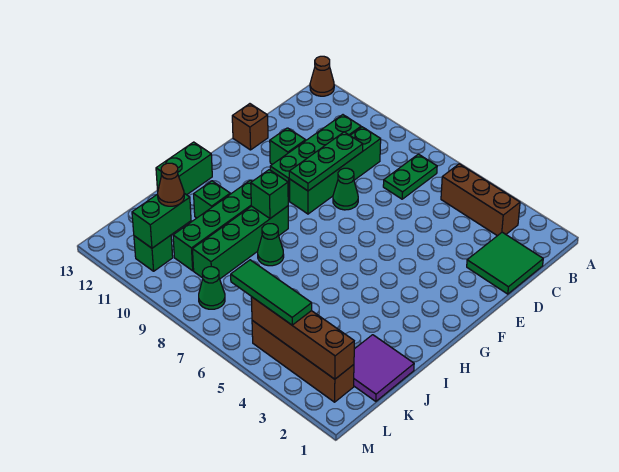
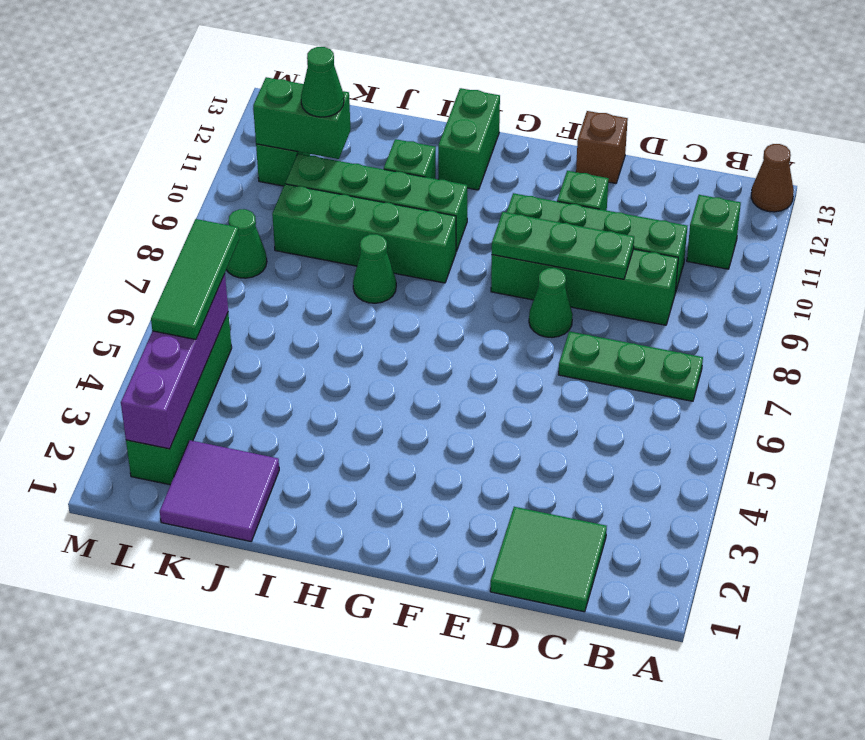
brown 1x3 brick [441,164,520,236] -> none
green 1x2 plate [383,154,437,199] -> green 1x3 plate [559,331,703,401]
green 1x1 brick [251,170,288,218] -> green 1x1 brick moved to [687,195,741,269]
green 1x2 brick [156,142,212,195] -> green 1x2 brick turned to [438,88,500,190]
brown 1x1 cone [158,163,184,206] -> green 1x1 cone [301,47,344,117]
brown 1x4 brick [252,320,354,402] -> green 1x4 brick [126,313,232,485]
brown 1x4 brick [251,297,354,379] -> purple 1x4 brick [121,274,228,449]

